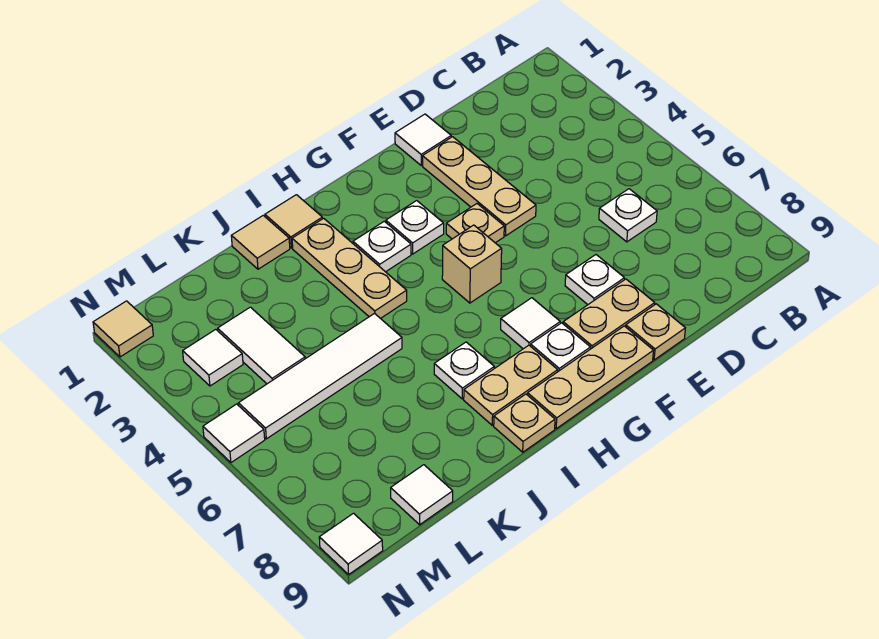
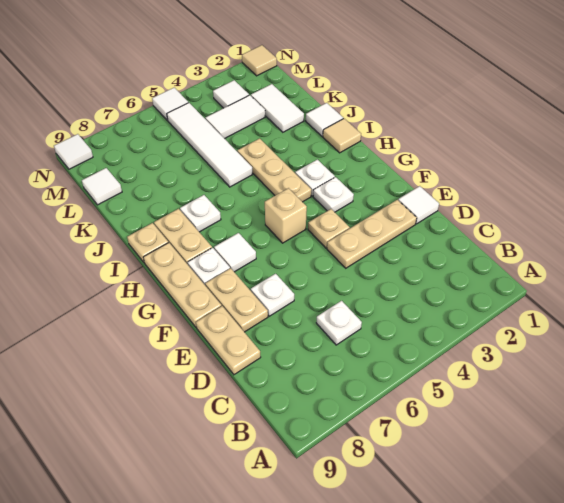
tan 1x1 plate [626,304,685,360] -> tan 1x2 plate [196,306,261,375]
tan 1x3 plate [292,218,407,319] -> tan 1x3 plate turned to [237,138,311,202]
tan 1x1 tile [231,215,290,269] -> white 1x1 tile [306,103,343,136]
none -> white 1x2 tile [251,84,304,132]

